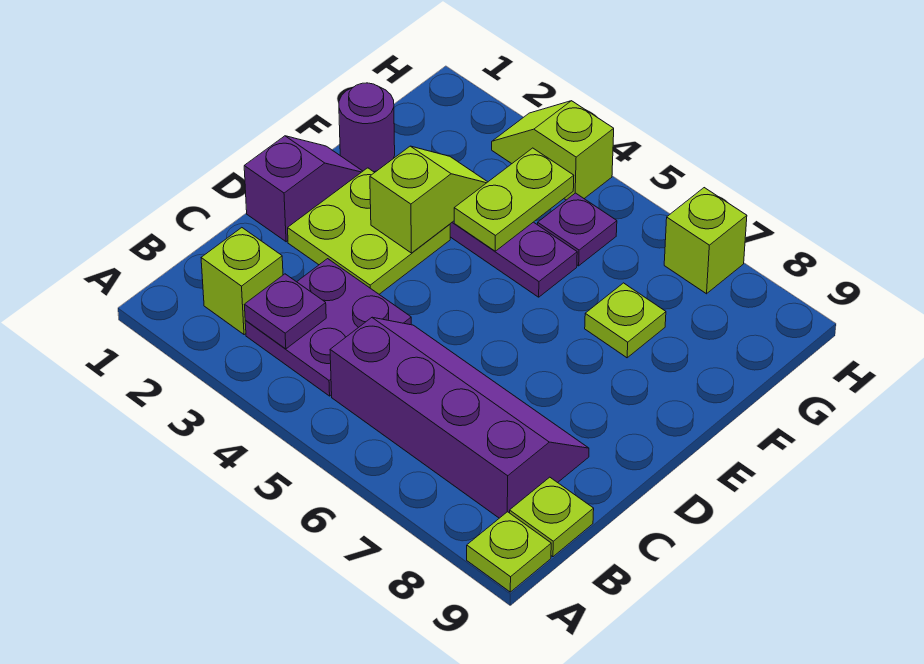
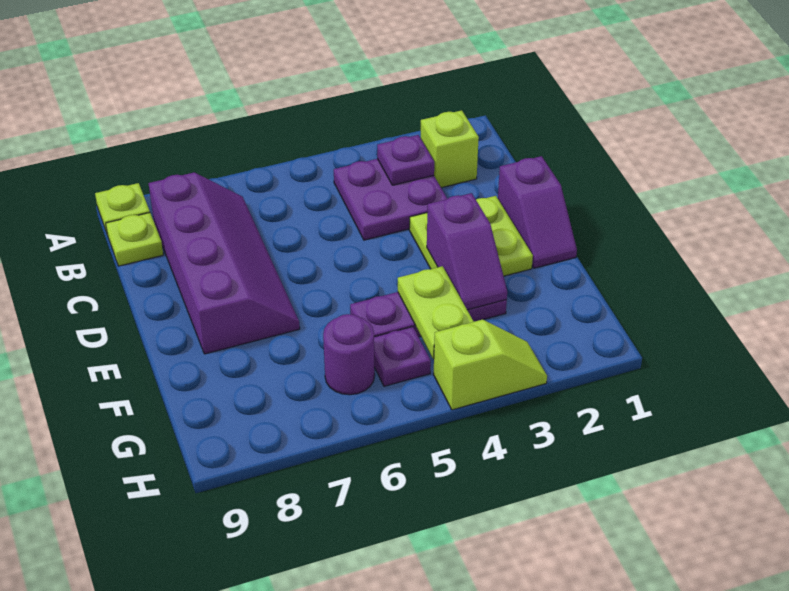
purple 2x4 slope [330,317,589,518] -> purple 2x4 slope turned to [149,173,300,354]
lime 1x2 slope [370,146,487,253] -> purple 1x2 slope [427,193,507,310]
purple 1x1 round brick [339,83,395,172] -> purple 1x1 round brick moved to [323,314,375,395]
lime 1x1 plate [585,283,666,358] -> none
lime 1x1 brick [664,188,747,294] -> none

